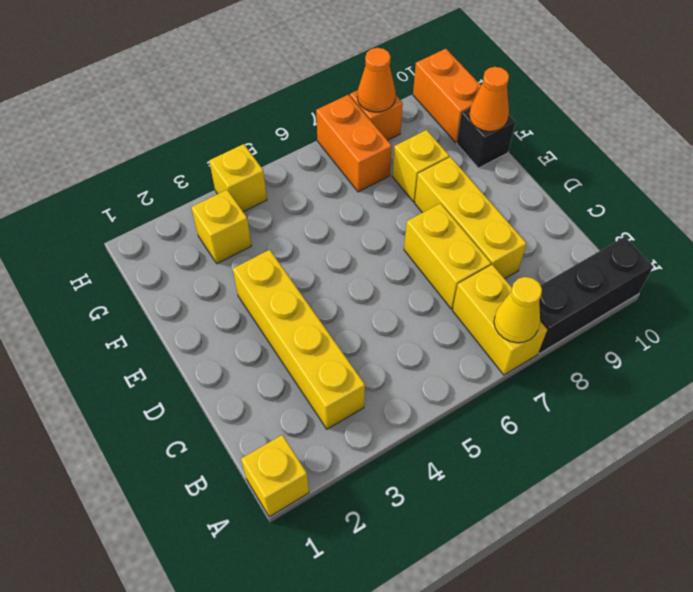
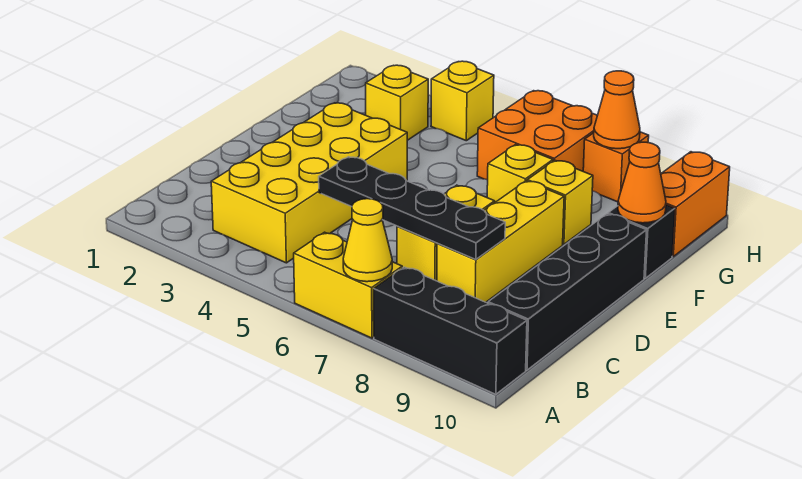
yellow 1x1 brick [241,435,309,517] -> yellow 1x1 brick moved to [487,145,553,202]
yellow 1x2 brick [453,265,547,375] -> yellow 1x2 brick turned to [294,232,402,338]
yellow 1x4 brick [233,250,365,429] -> yellow 2x4 brick [211,103,407,263]
none -> black 1x4 brick [488,214,647,370]
none -> black 1x4 plate [319,157,505,260]
orange 1x2 brick [316,95,392,192] -> orange 2x2 brick [477,91,597,180]

